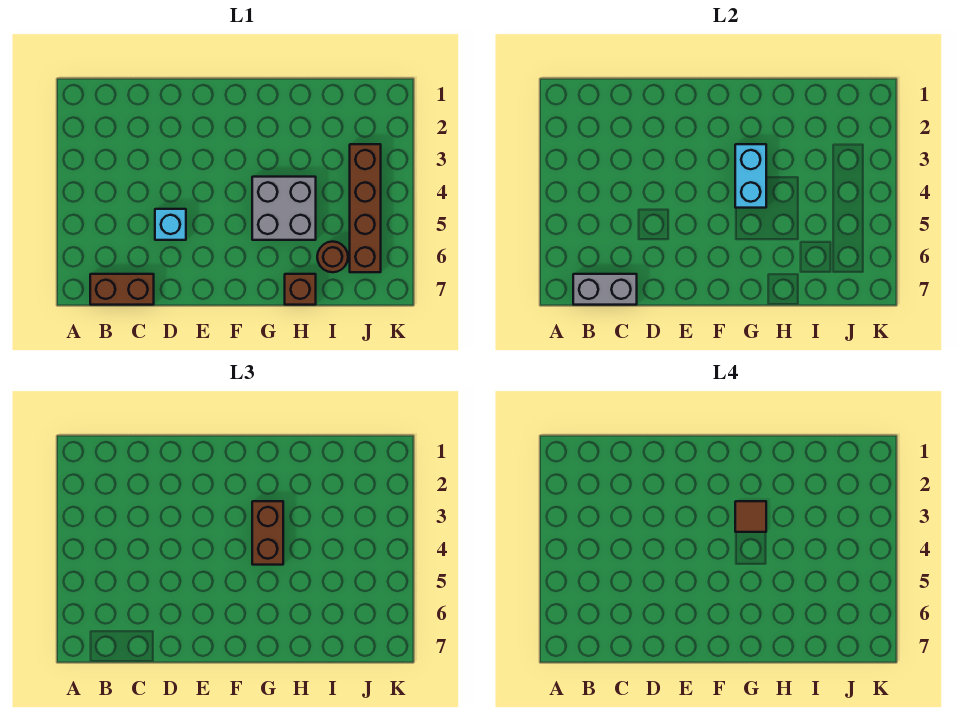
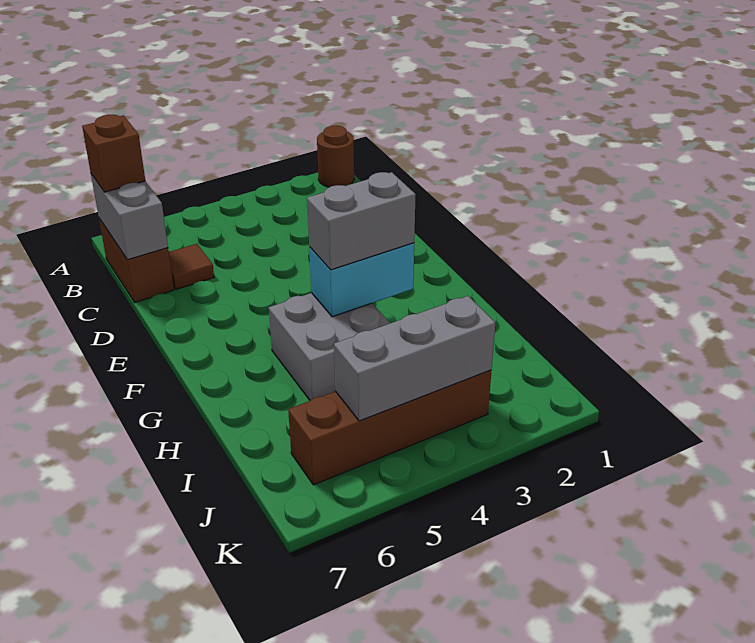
cyan 1x1 brick [155,209,186,240] -> none
brown 1x2 brick [252,501,283,565] -> grey 1x2 brick [307,172,416,270]
brown 1x1 tile [735,501,766,532] -> brown 1x1 tile moved to [169,244,214,290]
brown 1x1 brick [285,274,316,305] -> brown 1x1 brick moved to [82,115,145,192]
brown 1x1 round brick [317,242,348,272] -> brown 1x1 round brick moved to [317,126,354,187]
none -> grey 1x3 brick [334,296,495,421]

